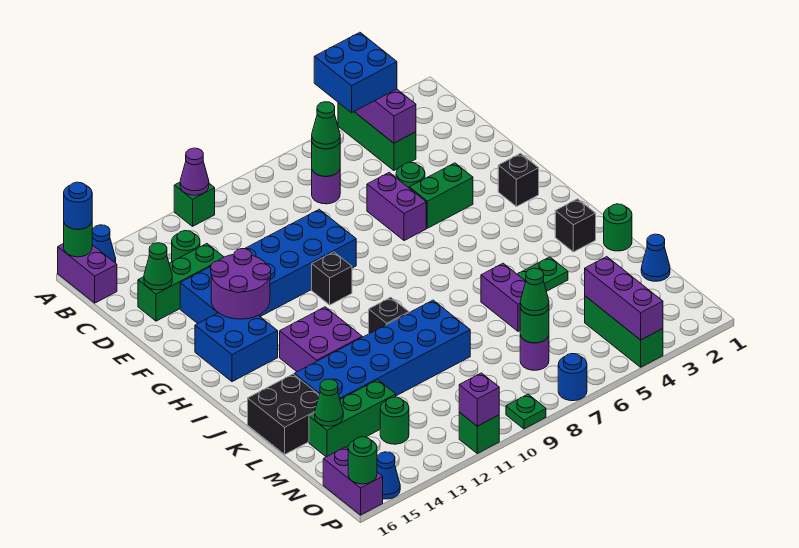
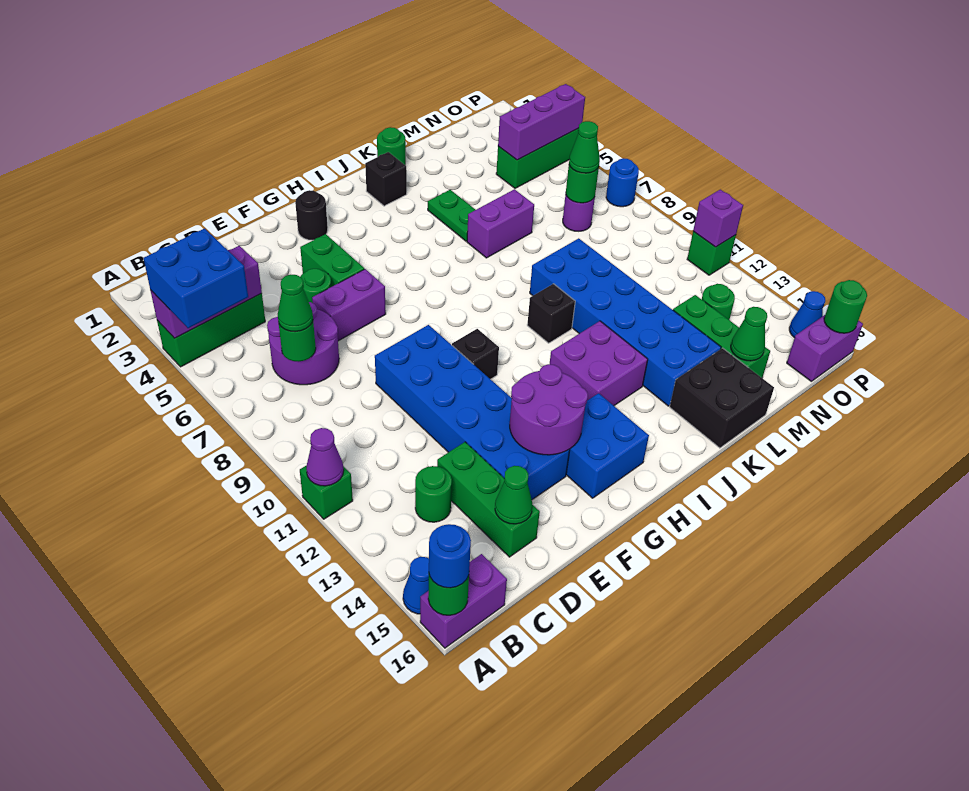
purple 1x1 round brick [312,170,340,204] -> purple 2x2 round brick [267,302,339,385]
black 1x1 brick [498,154,539,207] -> black 1x1 round brick [295,190,328,240]
blue 1x1 cone [641,234,670,281] -> none
green 1x1 plate [506,394,546,429] -> none

